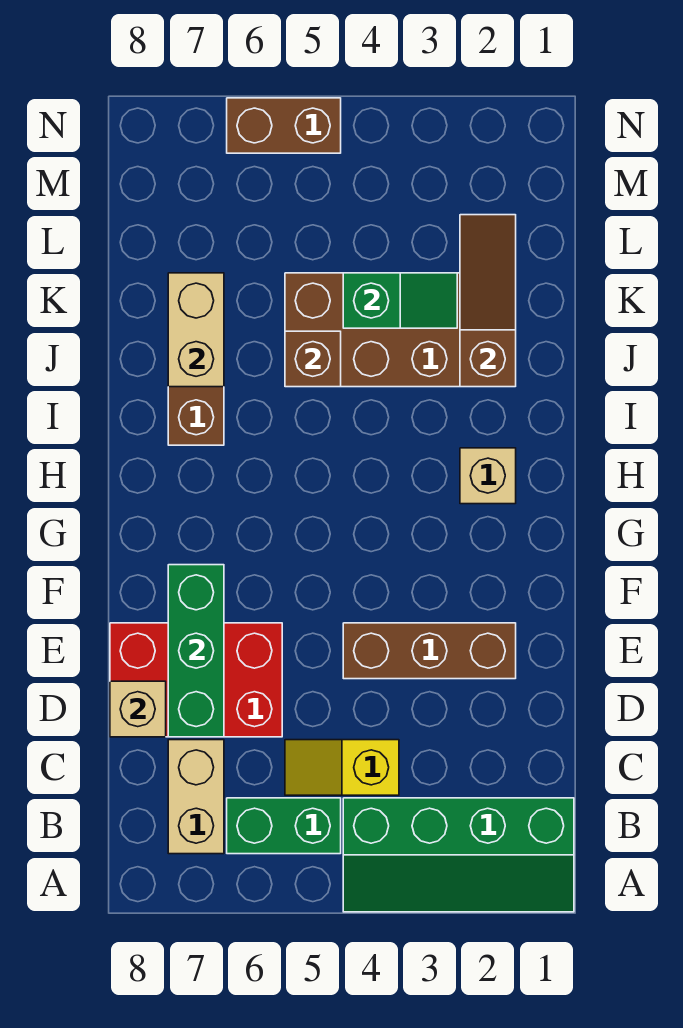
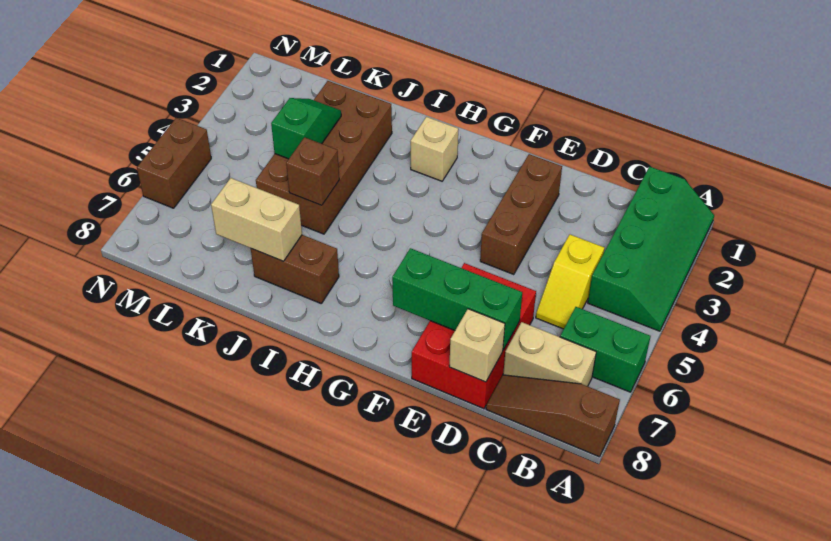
green 1x2 brick [227,798,341,854] -> green 1x2 brick turned to [560,307,651,392]
brown 1x3 slope [460,215,516,387] -> brown 1x3 slope moved to [486,375,620,457]

